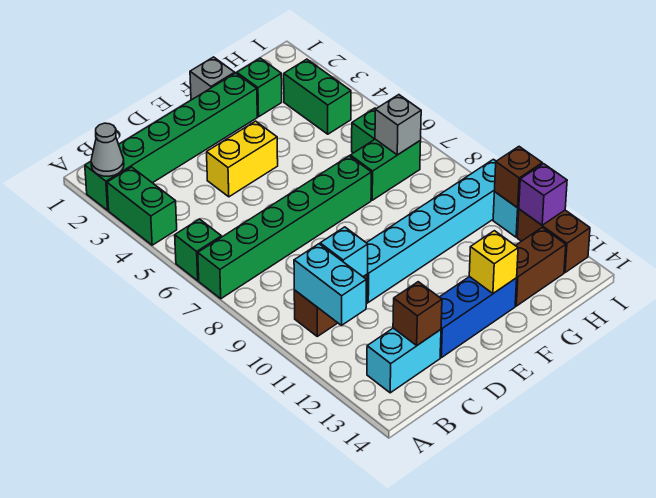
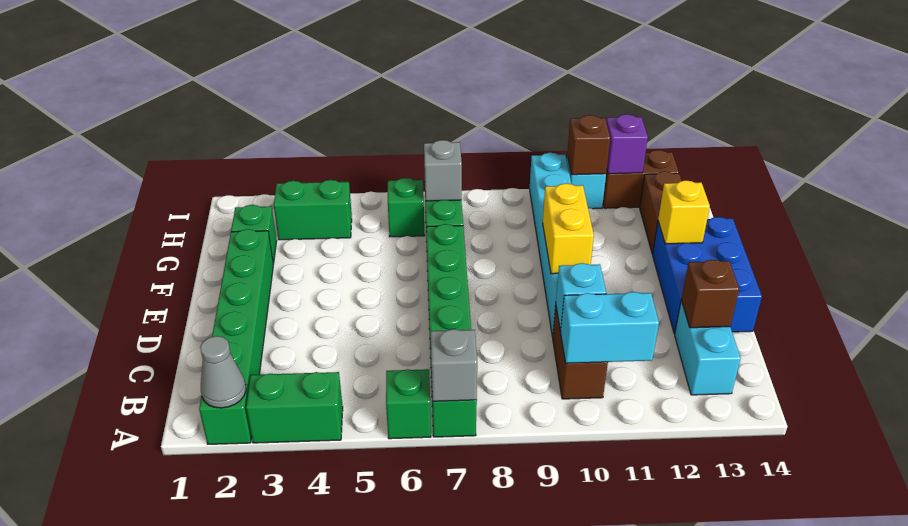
yellow 1x2 brick [207,121,278,197] -> yellow 1x2 brick moved to [543,183,594,274]
blue 1x3 brick [440,277,517,358] -> blue 2x3 brick [653,217,762,334]
grey 1x1 brick [190,57,235,100] -> grey 1x1 brick moved to [431,329,477,401]

